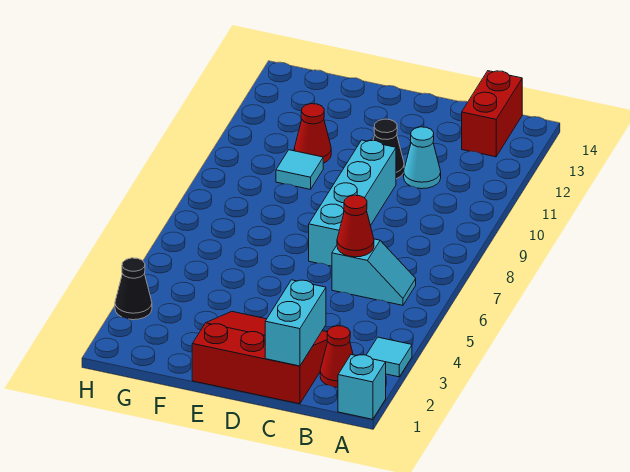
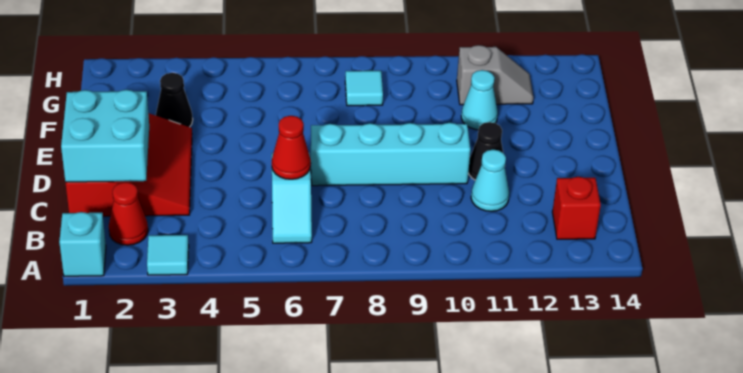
red 1x2 brick [462,71,522,157] -> red 1x1 brick [552,177,601,239]
cyan 1x2 brick [265,280,326,366] -> cyan 2x2 brick [61,90,149,182]
cyan 1x1 tile [276,150,323,189] -> cyan 1x1 tile moved to [345,71,383,106]
red 1x1 cone [294,104,331,163] -> cyan 1x1 cone [461,70,498,130]
none -> grey 1x2 slope [457,45,533,105]
black 1x1 cone [115,258,152,320] -> black 1x1 cone moved to [156,73,193,127]

